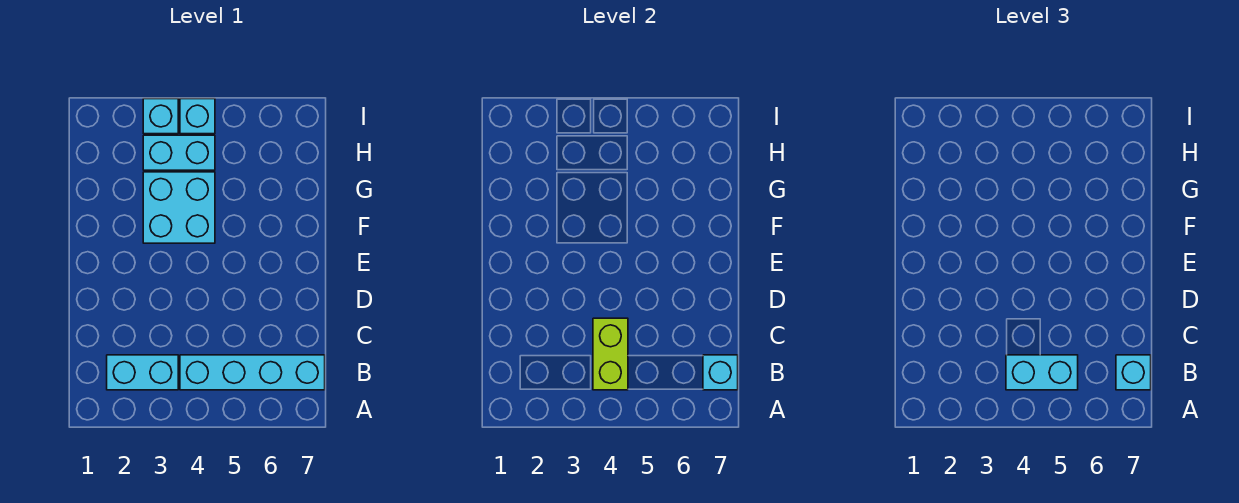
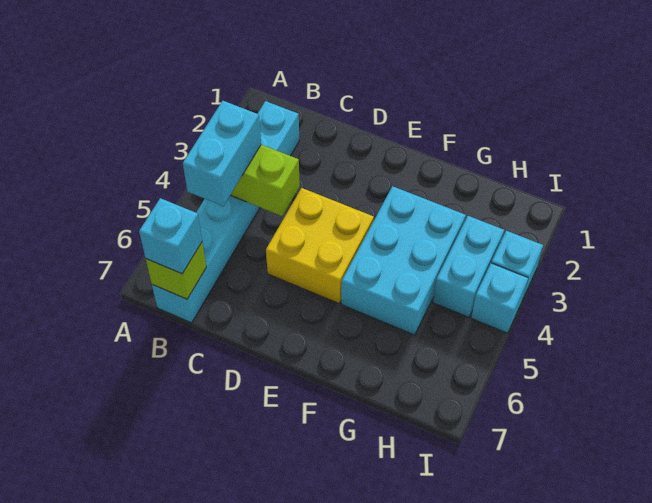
cyan 1x1 brick [703,355,738,390] -> lime 1x1 brick [146,243,206,299]
none -> yellow 2x2 brick [266,188,374,303]
cyan 2x2 brick [143,172,215,243] -> cyan 2x3 brick [341,186,466,335]

